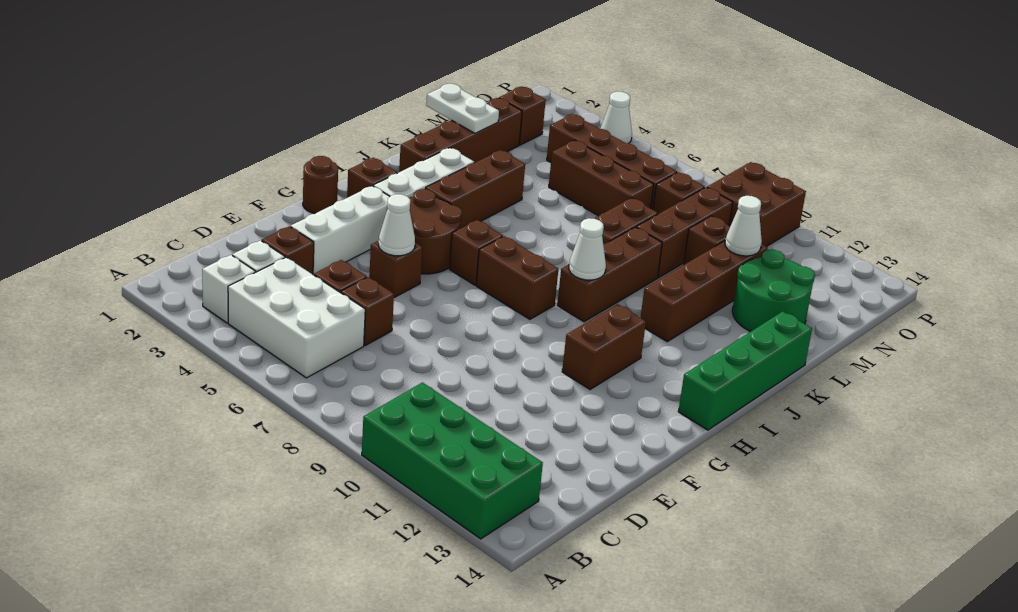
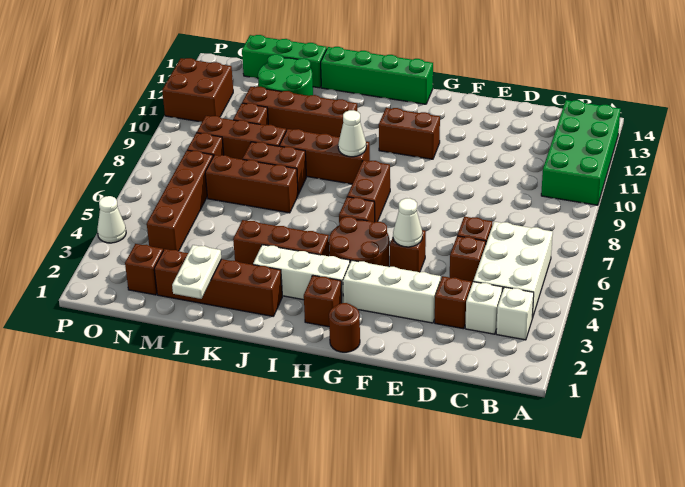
none -> green 1x3 brick [242,35,327,88]
brown 1x3 brick [549,140,654,216] -> brown 1x3 brick turned to [205,155,298,213]
white 1x1 cone [725,196,762,256] -> none
brown 2x2 brick [707,162,806,247] -> brown 2x2 brick moved to [162,58,233,122]

